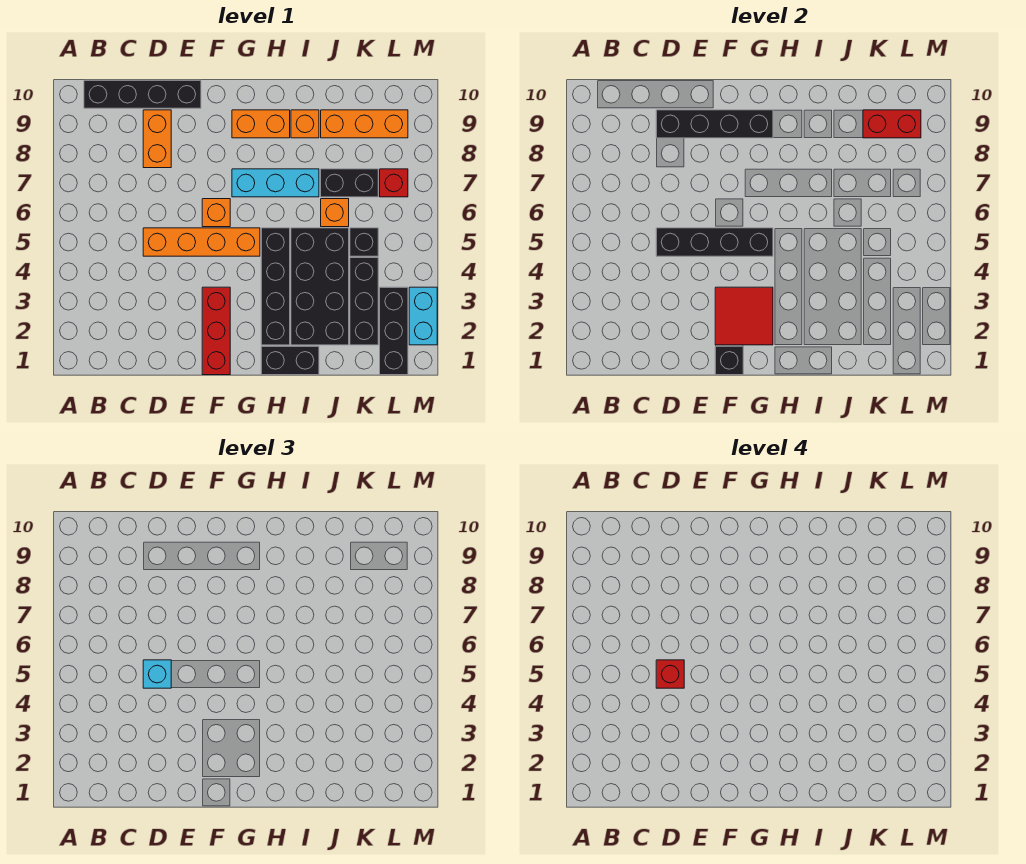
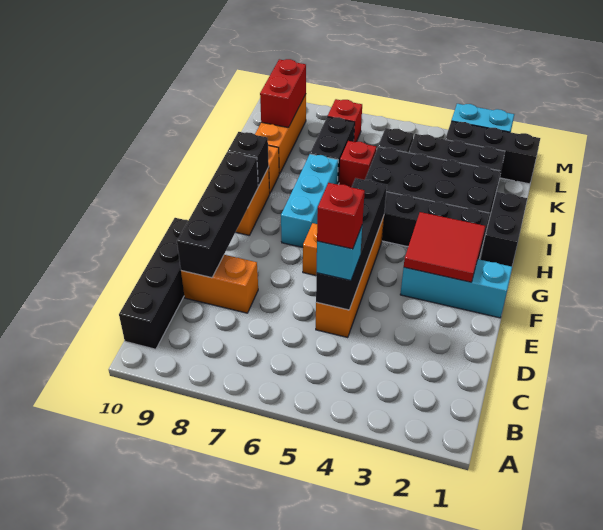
red 1x3 brick [202,287,230,375] -> cyan 1x3 brick [400,259,512,318]
black 1x1 brick [715,346,743,375] -> black 1x1 brick moved to [228,132,269,186]
orange 1x1 brick [321,199,349,227] -> red 1x1 brick [339,141,376,187]

